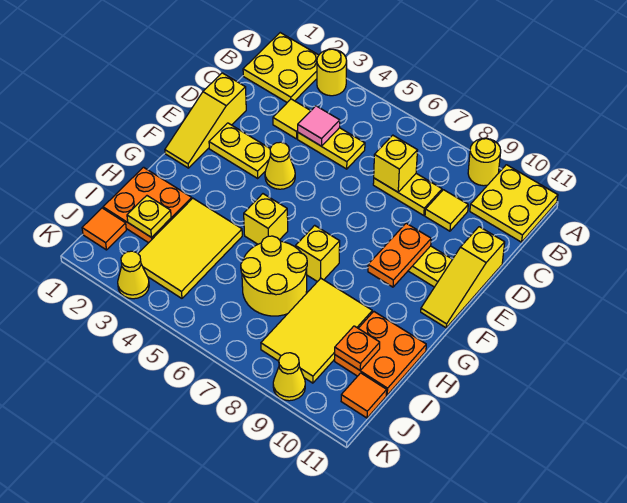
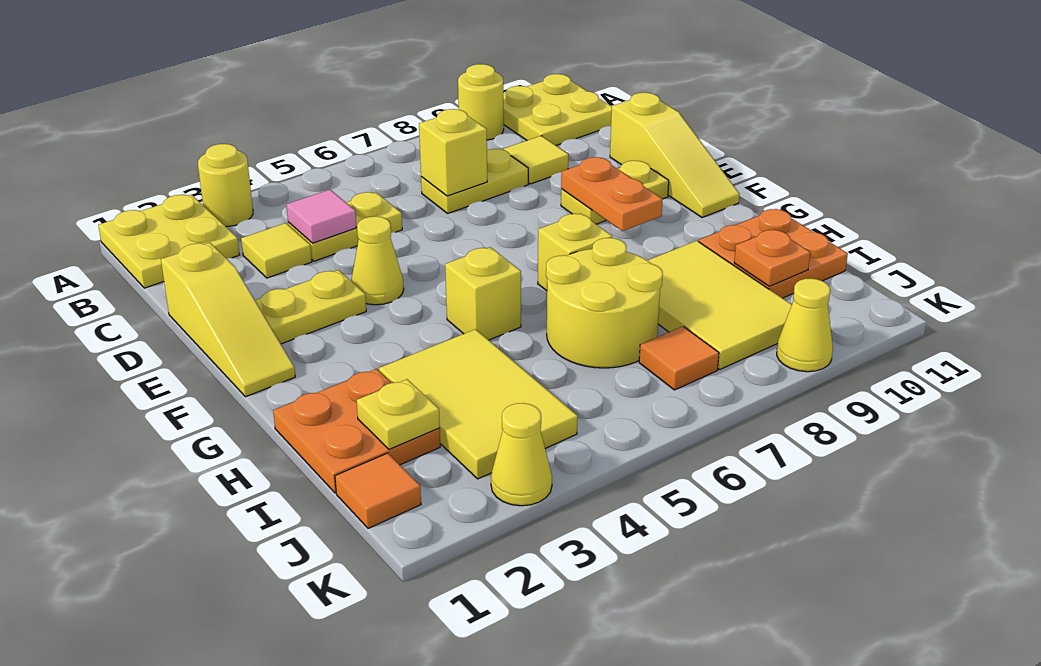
orange 1x1 tile [341,373,387,418] -> orange 1x1 tile moved to [639,326,719,390]

